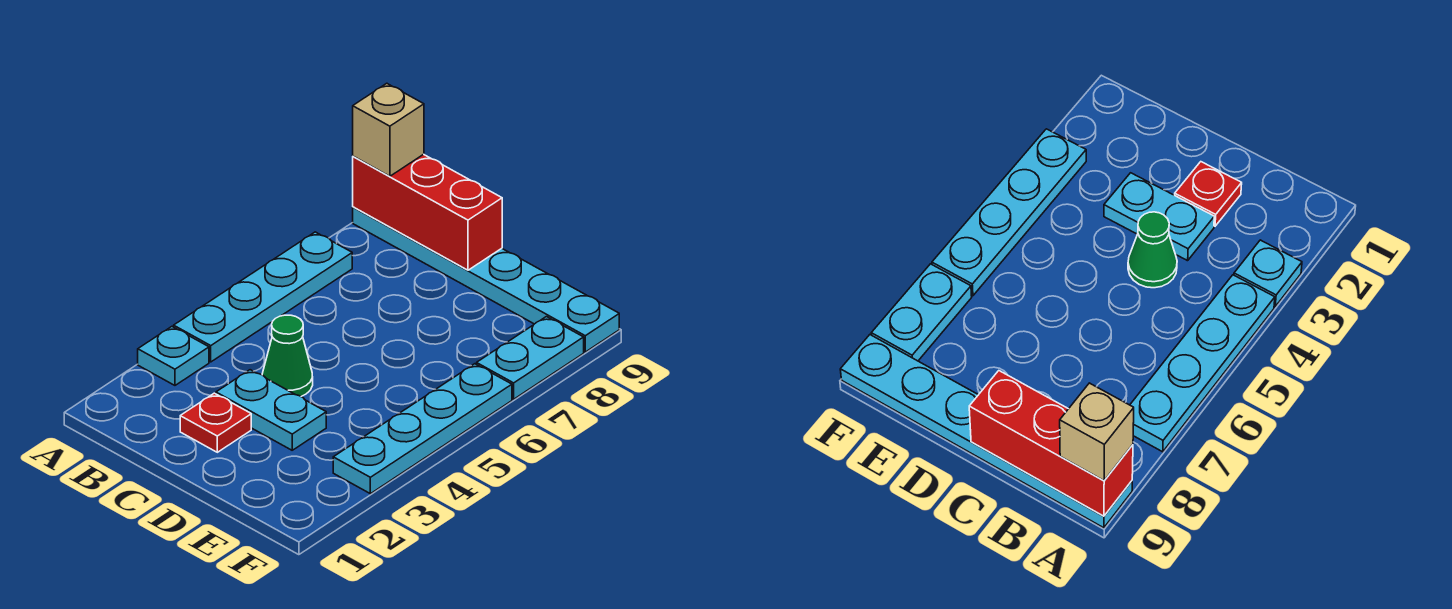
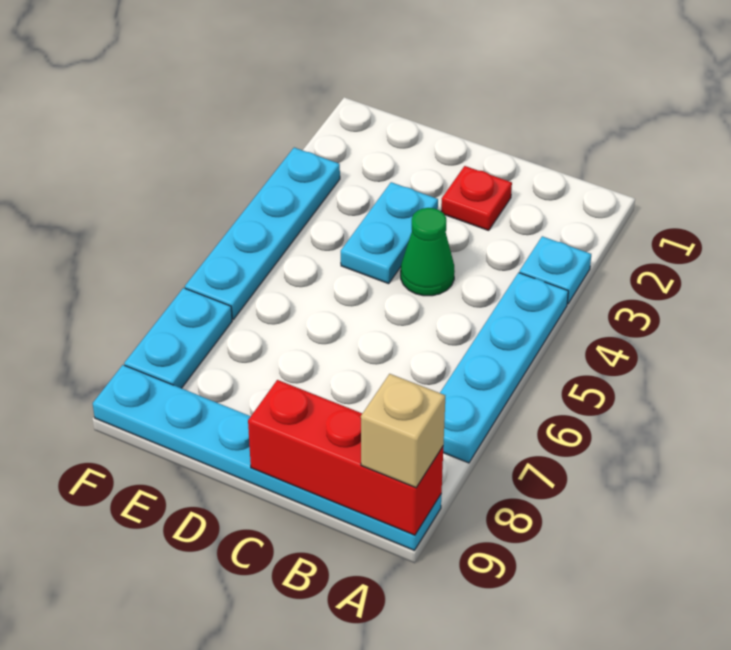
cyan 1x2 plate [216,370,326,450] -> cyan 1x2 plate turned to [341,182,438,284]

